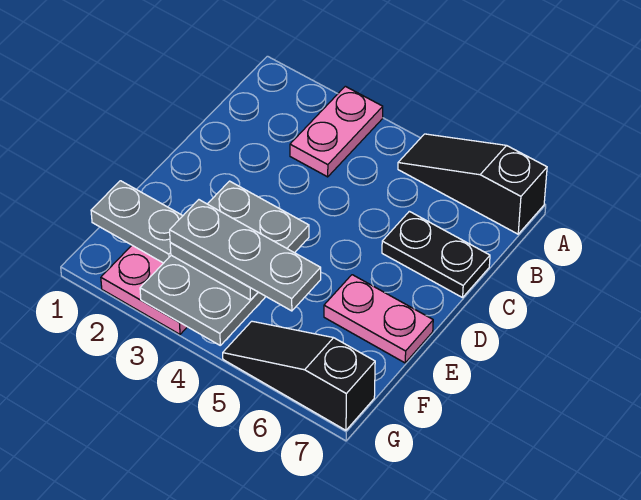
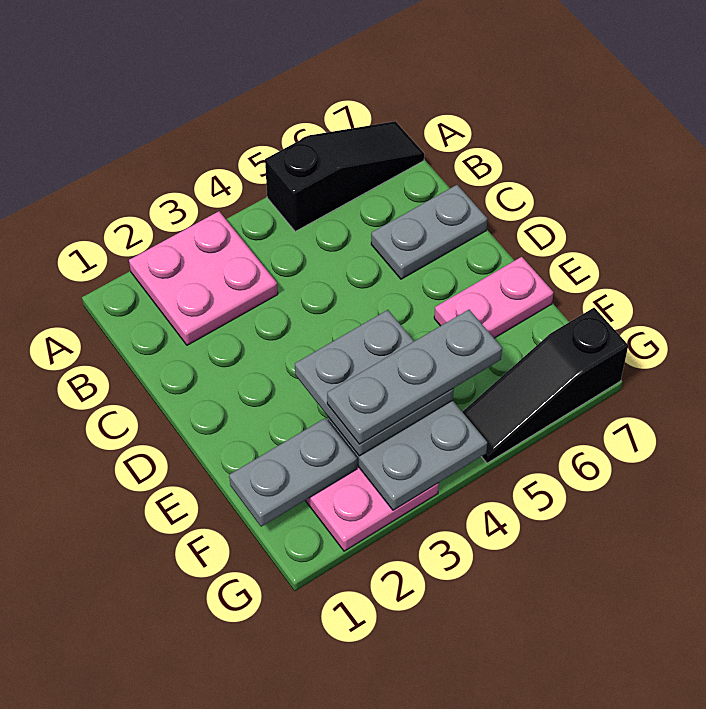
pink 1x2 plate [290,86,383,177] -> pink 2x2 plate [129,211,278,345]
black 1x3 slope [398,134,547,234] -> black 1x3 slope turned to [265,121,424,231]
black 1x2 plate [382,211,490,298] -> grey 1x2 plate [371,185,487,279]

